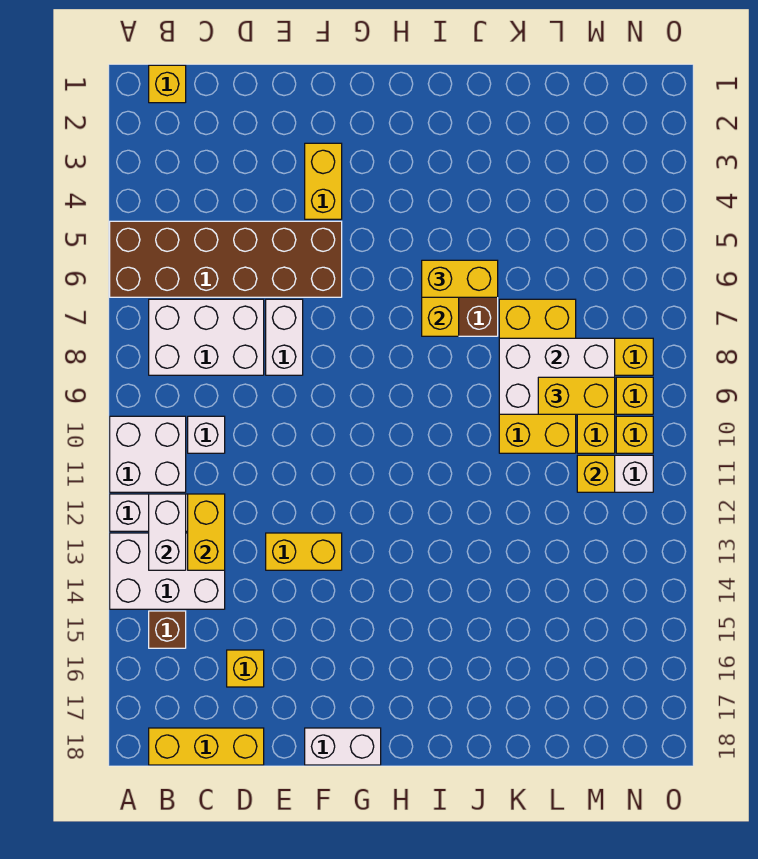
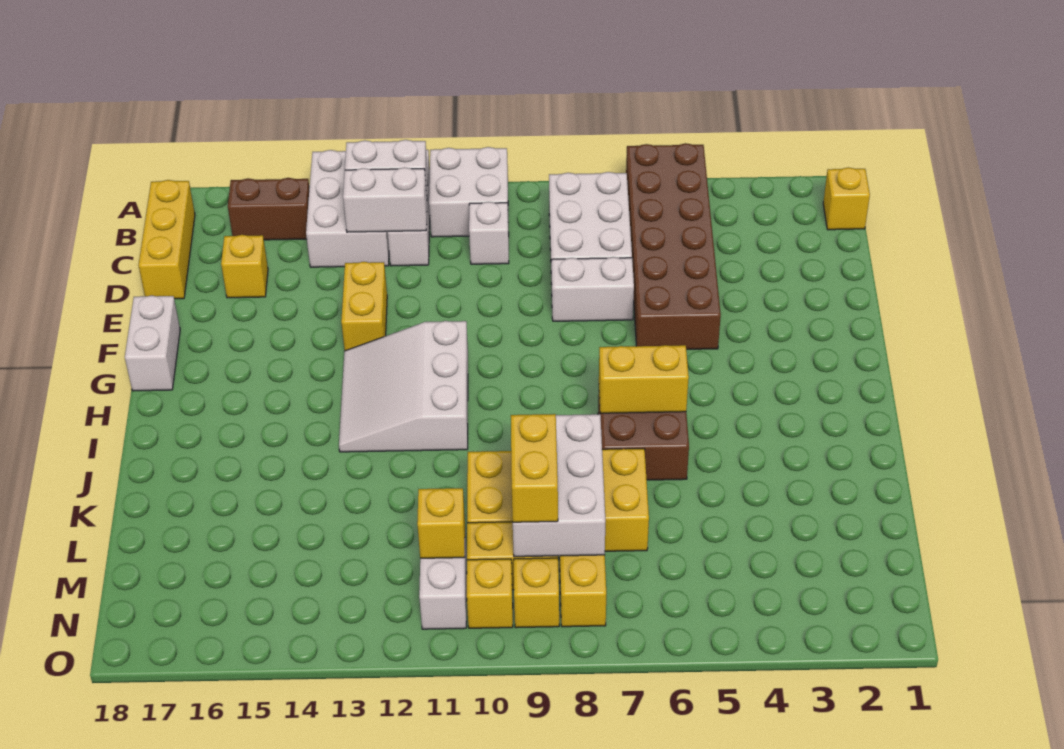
brown 1x1 brick [149,611,186,648] -> brown 1x2 brick [228,178,309,240]
yellow 1x2 brick [188,494,225,570] -> white 1x2 brick [343,167,427,232]
yellow 1x2 brick [305,143,342,219] -> none
none -> white 3x3 slope [339,321,468,452]
yellow 1x2 brick [422,260,498,297] -> none

